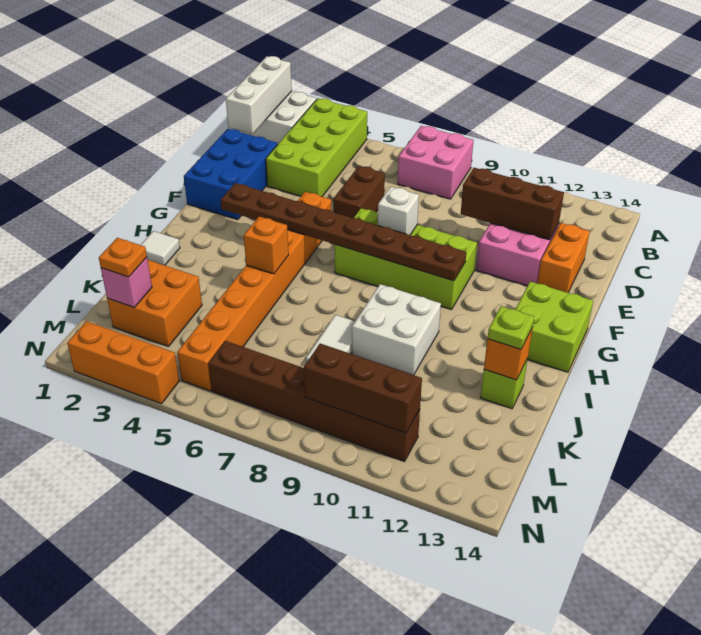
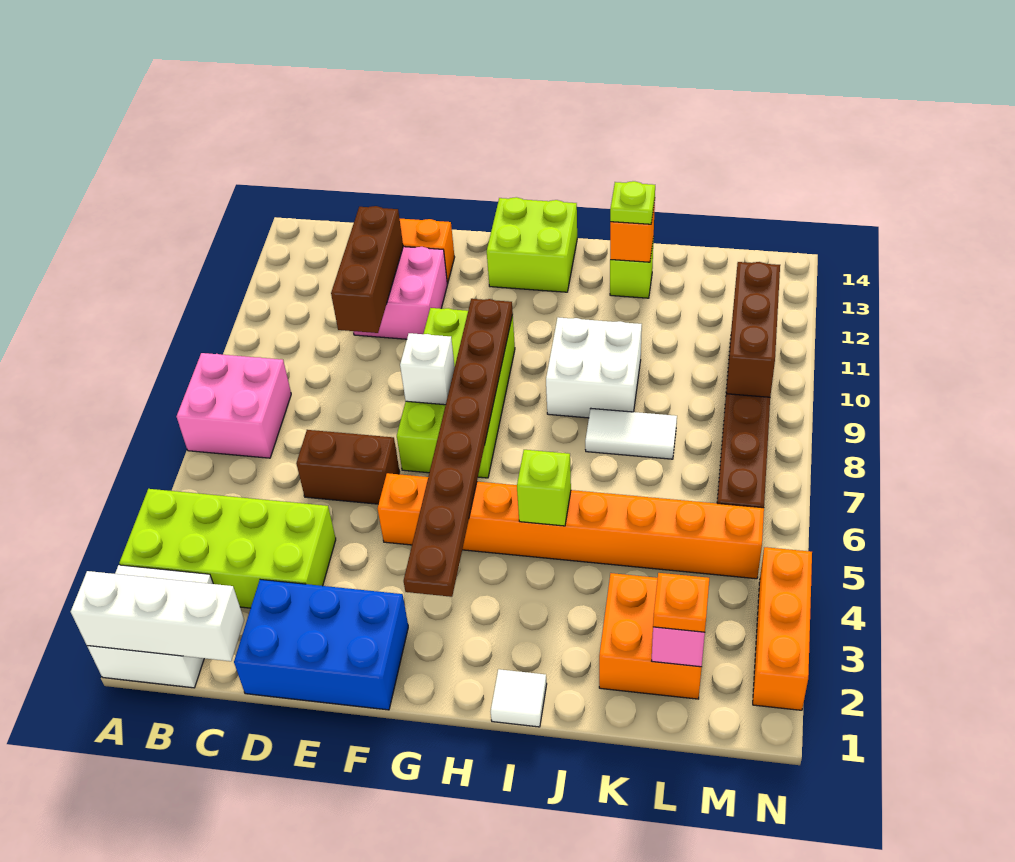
orange 1x1 brick [244,217,289,274] -> lime 1x1 brick [517,450,571,526]

